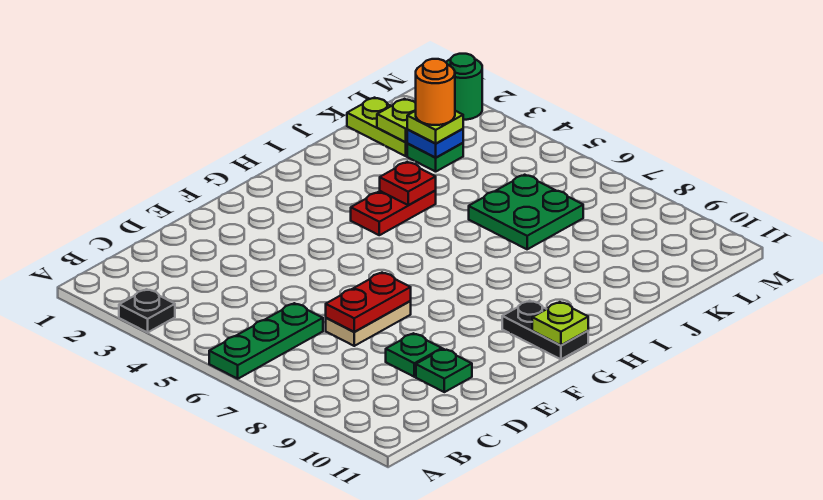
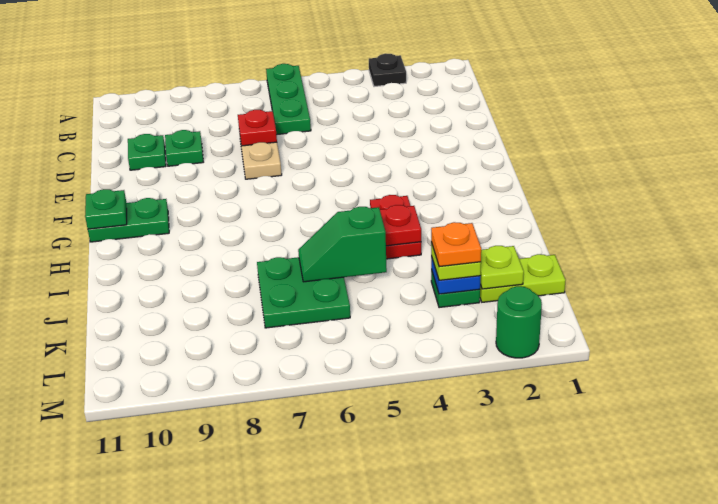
red 1x2 plate [326,273,411,332] -> red 1x1 plate [238,110,277,146]
black 1x2 plate [502,301,588,359] -> green 1x2 plate [88,198,169,242]
lime 1x1 plate [532,302,588,345] -> green 1x1 plate [85,189,127,229]
none -> green 1x2 slope [298,207,387,282]
orange 1x1 round brick [416,59,455,125] -> orange 1x1 plate [431,222,481,267]

